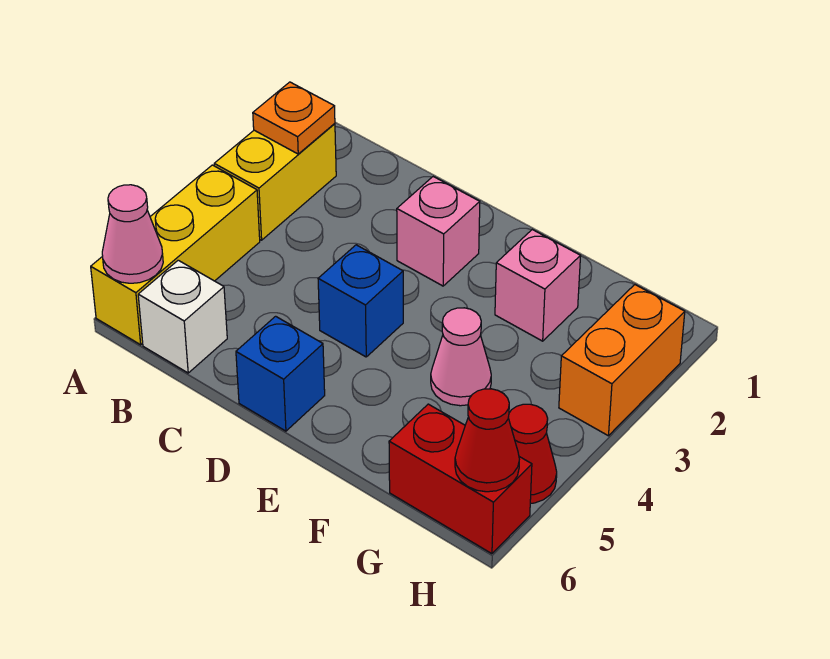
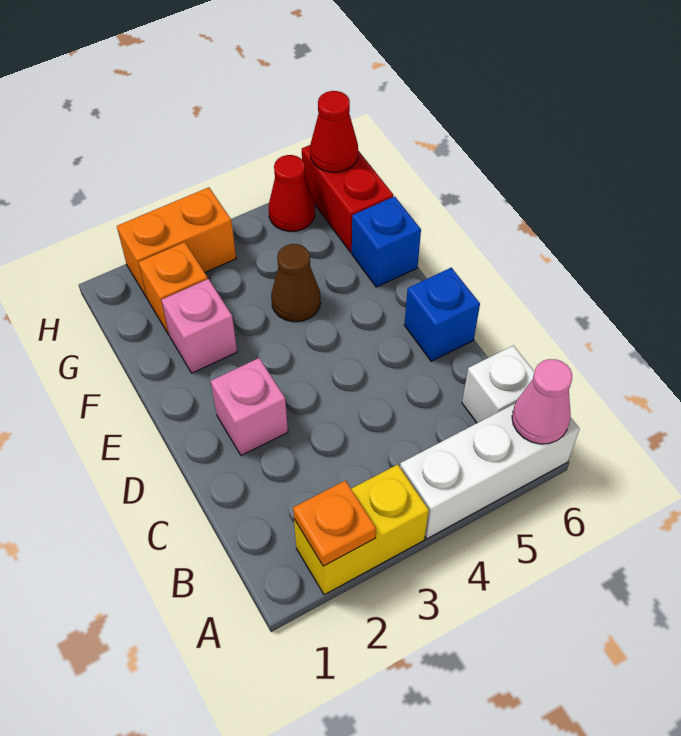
yellow 1x3 brick [91,165,260,345] -> white 1x3 brick [400,404,580,539]
blue 1x1 brick [318,245,403,357] -> blue 1x1 brick moved to [352,196,421,287]
pink 1x1 cone [431,308,491,406] -> brown 1x1 cone [271,244,321,322]
none -> orange 1x1 brick [139,242,208,335]

